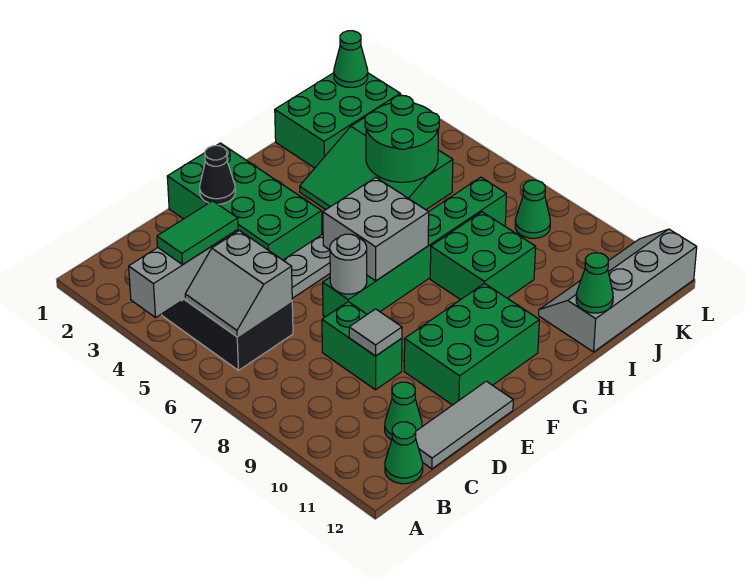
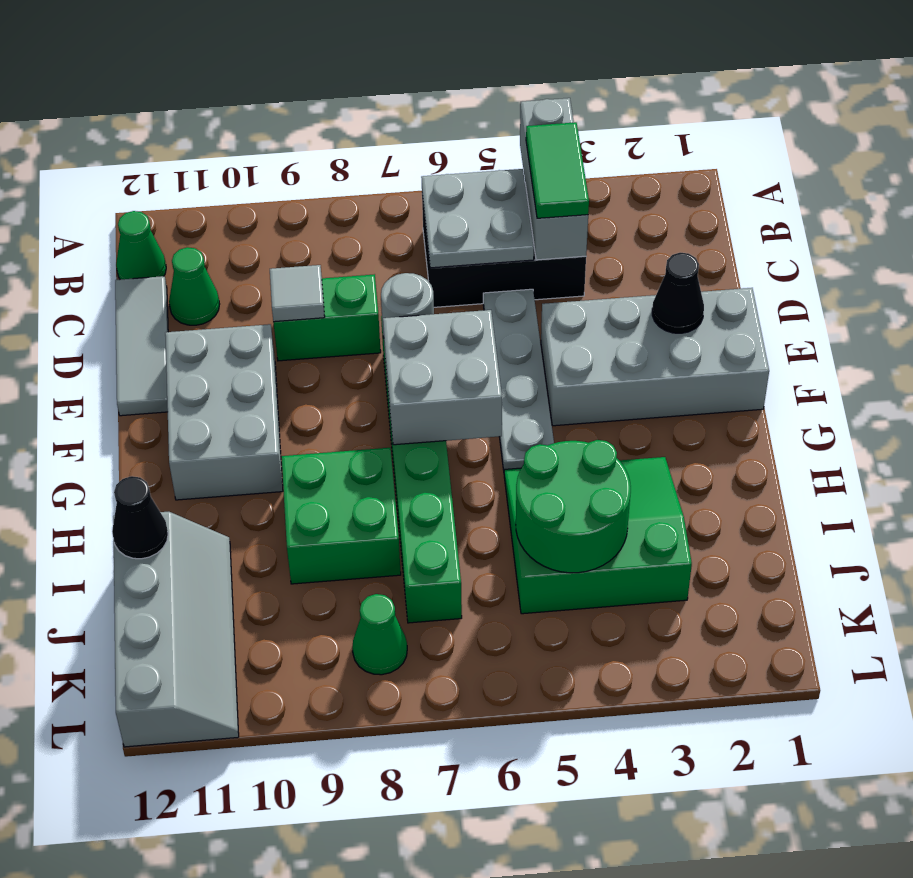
grey 2x2 slope [185,231,292,337] -> grey 2x2 plate [421,169,534,268]
green 2x4 brick [167,143,322,260] -> grey 2x4 brick [541,288,769,426]
green 2x3 brick [404,283,539,405] -> grey 2x3 brick [165,324,283,500]
green 2x3 brick [275,73,400,168] -> none
green 1x1 cone [576,253,613,313] -> black 1x1 cone [112,476,168,559]
green 1x1 cone [334,31,368,87] -> none

